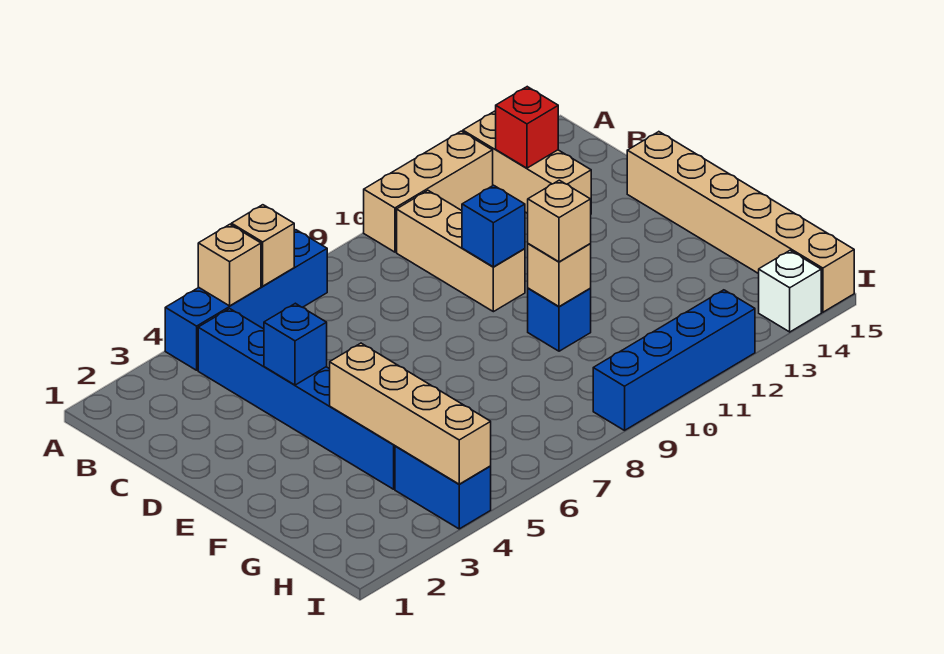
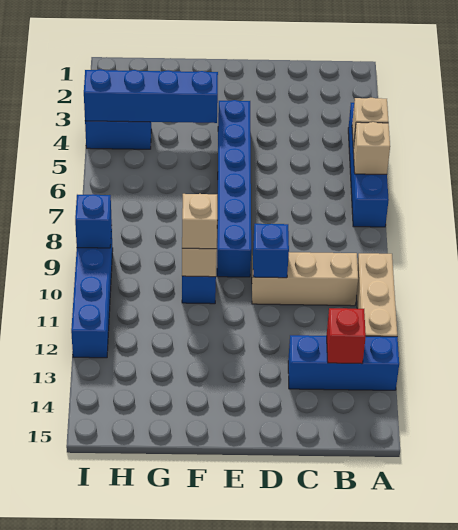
tan 1x3 brick [463,111,591,213] -> blue 1x3 brick [288,335,399,390]
blue 1x6 brick [198,309,395,489] -> blue 1x6 brick turned to [217,100,251,277]
blue 1x1 brick [264,303,327,385] -> blue 1x1 brick moved to [75,194,112,248]
tan 1x6 brick [627,132,854,312] -> none
tan 1x4 brick [330,343,491,484] -> blue 1x4 brick [84,69,218,123]
white 1x1 brick [759,251,821,332] -> none

